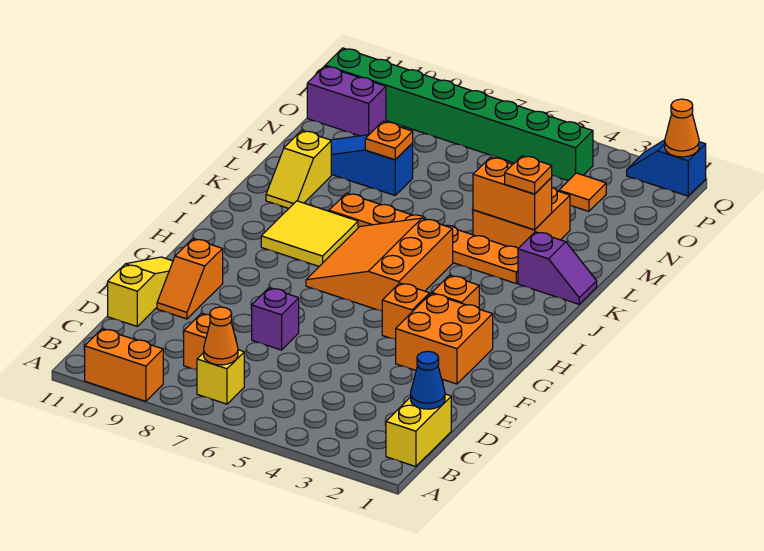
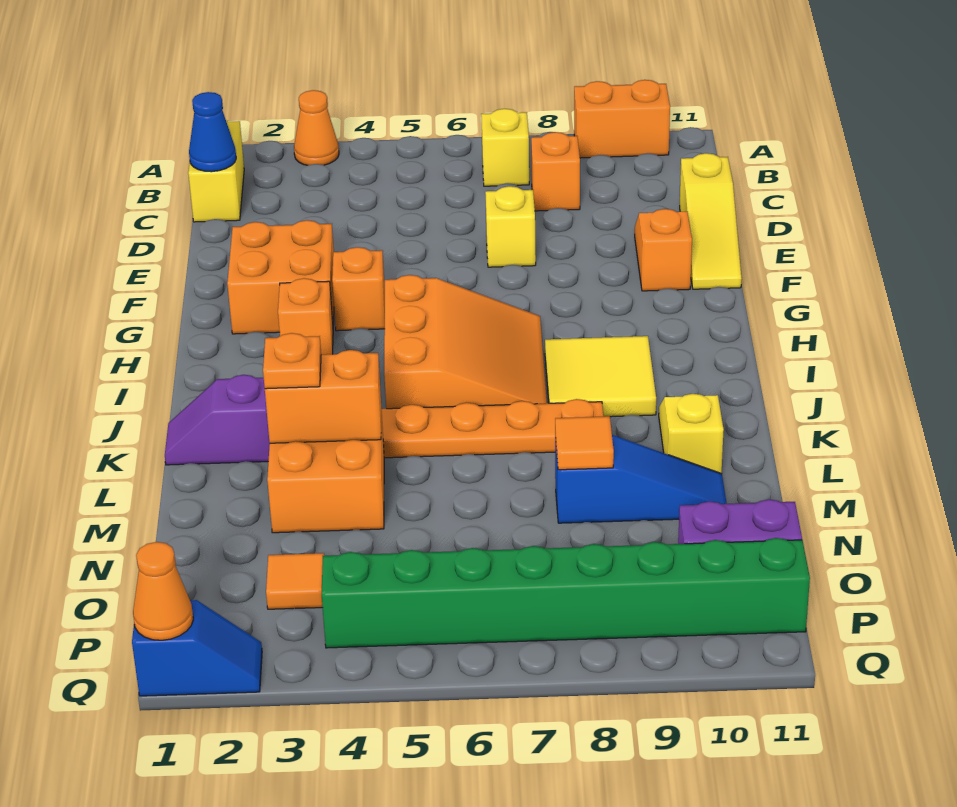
orange 1x1 cone [204,307,238,365] -> orange 1x1 cone moved to [294,90,339,165]
purple 1x1 brick [252,288,299,350] -> yellow 1x1 brick [485,186,536,267]
orange 1x1 plate [365,121,413,160] -> orange 1x1 tile [555,416,614,470]

